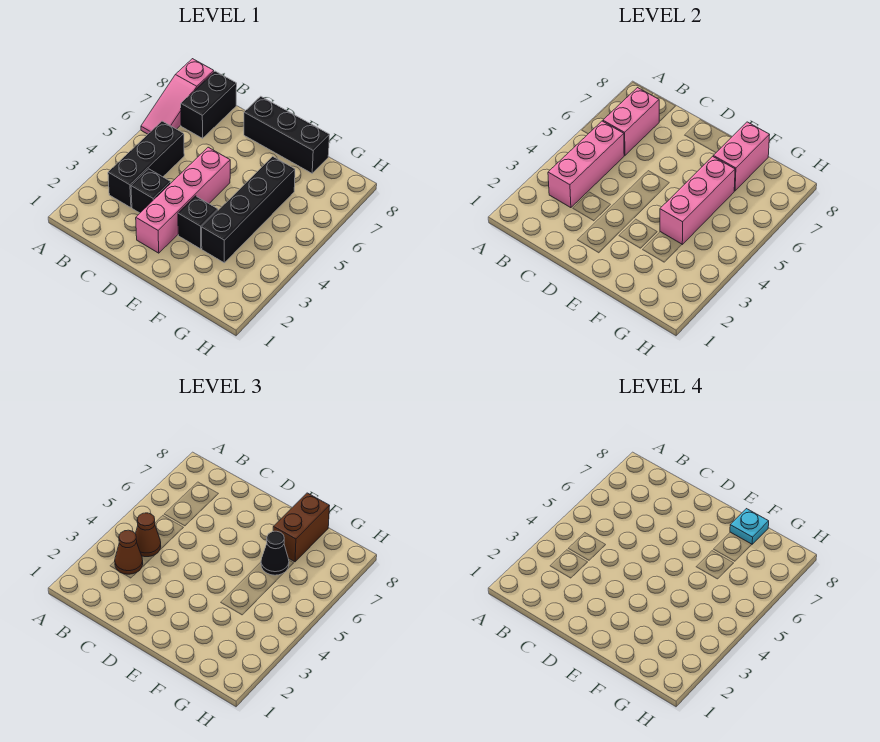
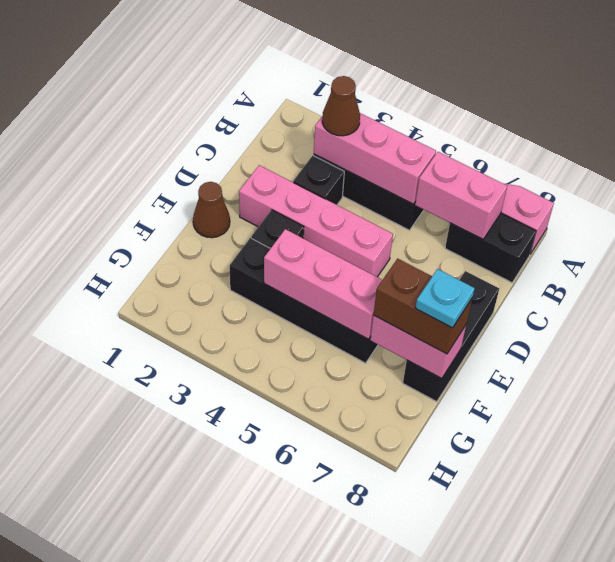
brown 1x1 cone [136,513,161,557] -> brown 1x1 cone moved to [193,182,230,238]
black 1x1 cone [261,531,289,575] -> none

